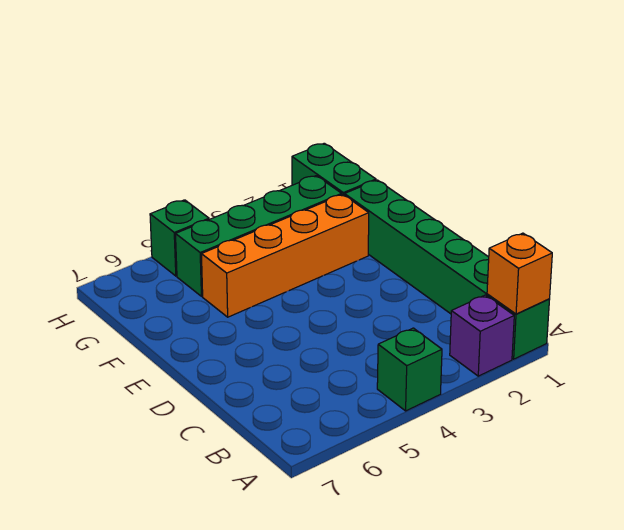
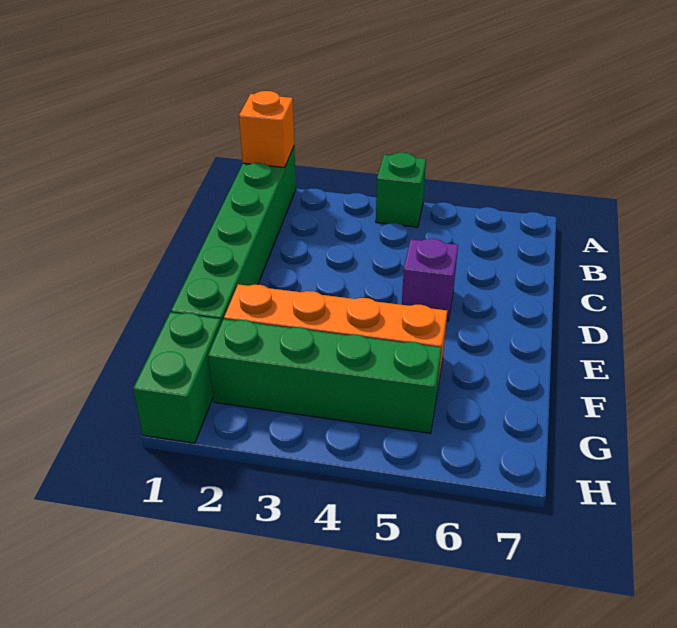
purple 1x1 brick [450,295,514,376] -> purple 1x1 brick moved to [402,239,458,321]
green 1x1 brick [150,200,209,276] -> none

